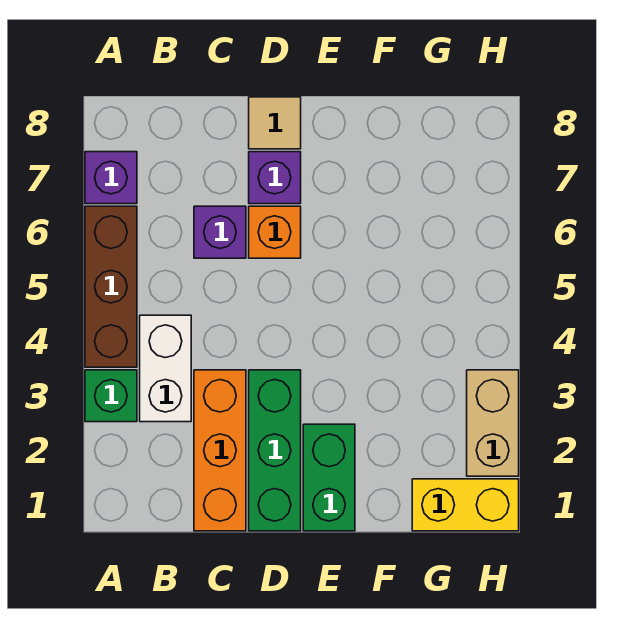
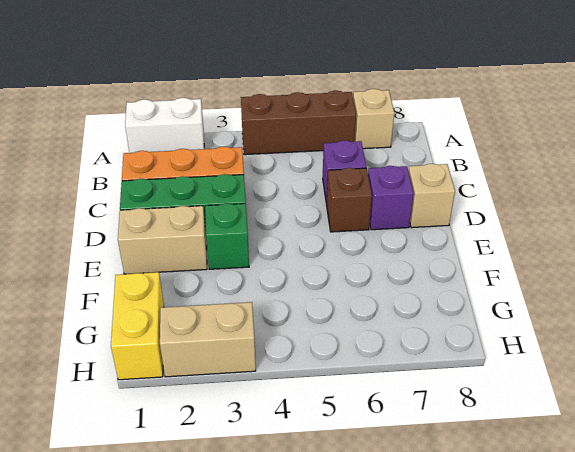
green 1x1 brick [85,370,137,422] -> green 1x1 brick moved to [205,203,249,269]
purple 1x1 brick [85,152,137,204] -> tan 1x1 brick [353,89,394,149]
white 1x2 brick [140,315,191,422] -> white 1x2 brick moved to [125,98,204,153]
orange 1x1 brick [249,206,301,258] -> brown 1x1 brick [326,168,372,232]
tan 1x1 tile [249,97,301,149] -> tan 1x1 brick [409,164,455,228]
green 1x2 brick [303,424,355,531] -> tan 1x2 brick [118,206,207,274]

